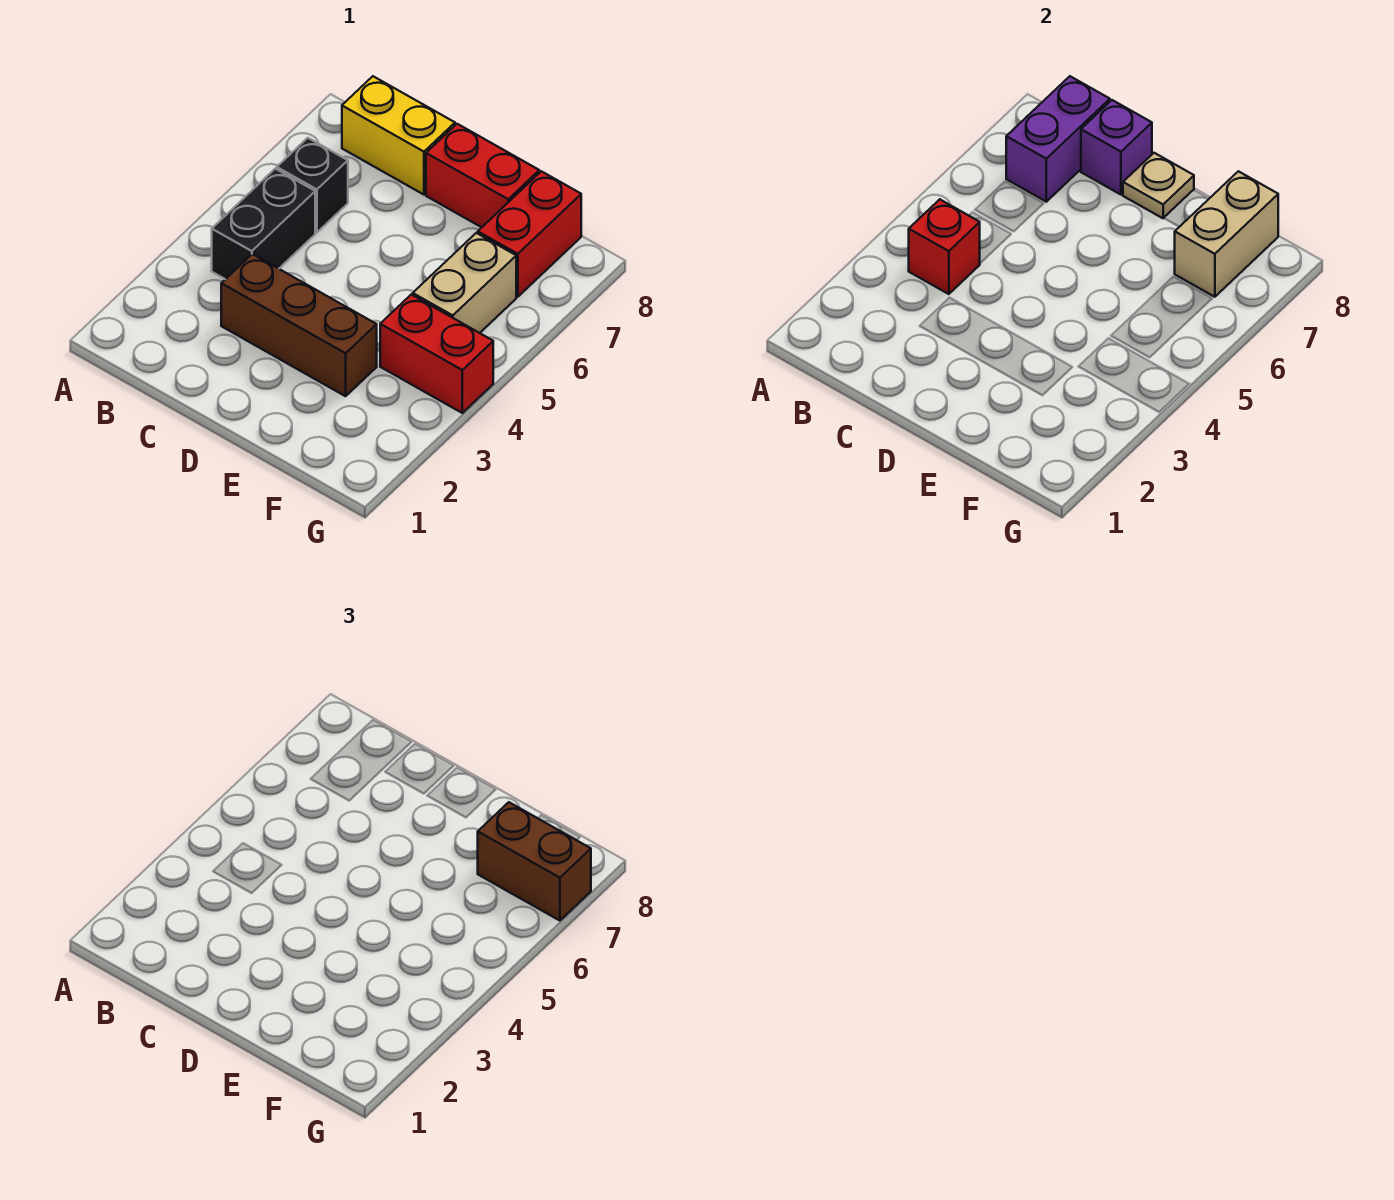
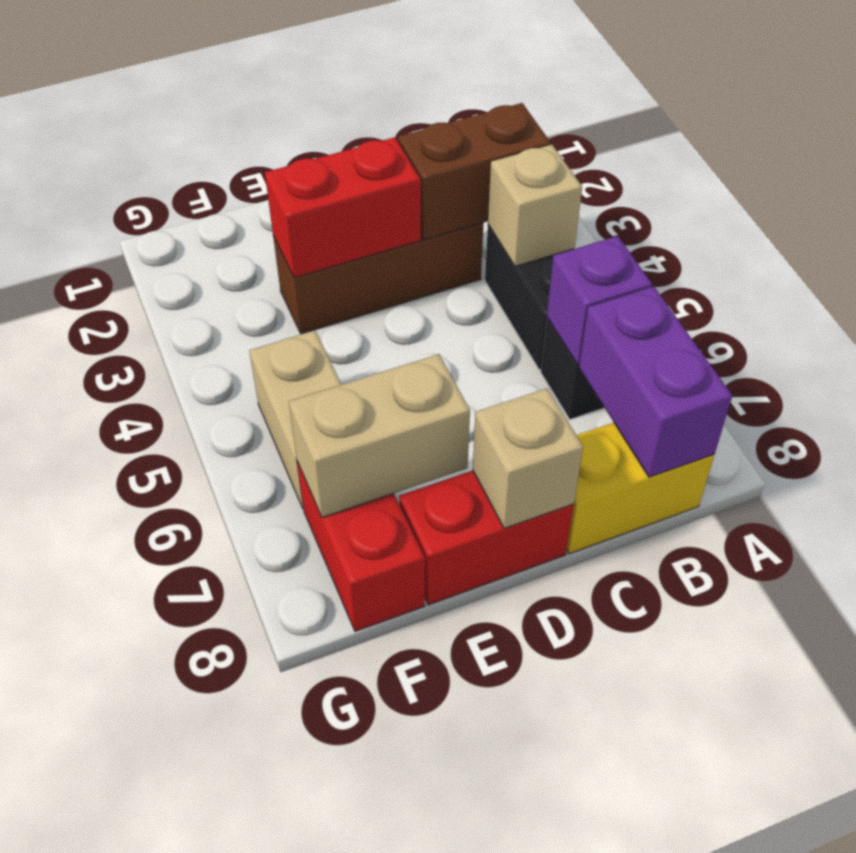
red 1x1 brick [909,199,980,294] -> tan 1x1 brick [488,145,582,266]
purple 1x1 brick [1081,100,1152,195] -> purple 1x1 brick moved to [547,236,652,365]
tan 1x1 plate [1123,153,1194,218] -> tan 1x1 brick [473,388,583,528]
red 1x2 brick [380,295,493,413] -> red 1x2 brick moved to [265,137,421,278]
tan 1x2 brick [1175,171,1278,297] -> tan 1x2 brick turned to [289,354,470,517]
brown 1x2 brick [478,802,591,921] -> brown 1x2 brick moved to [398,103,551,240]

